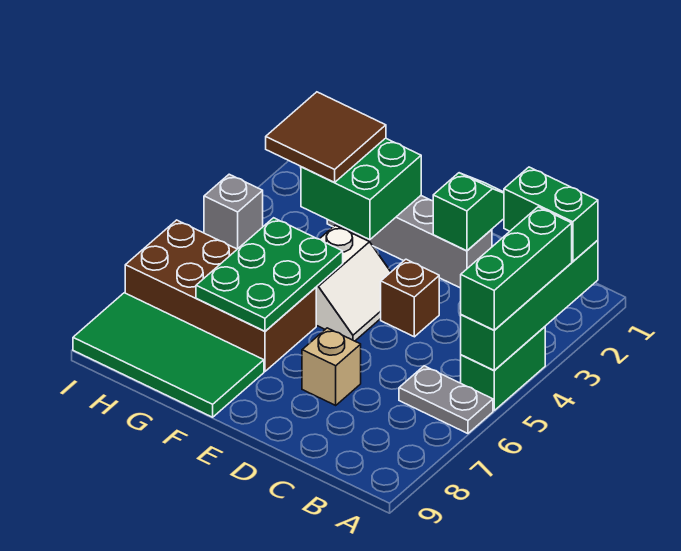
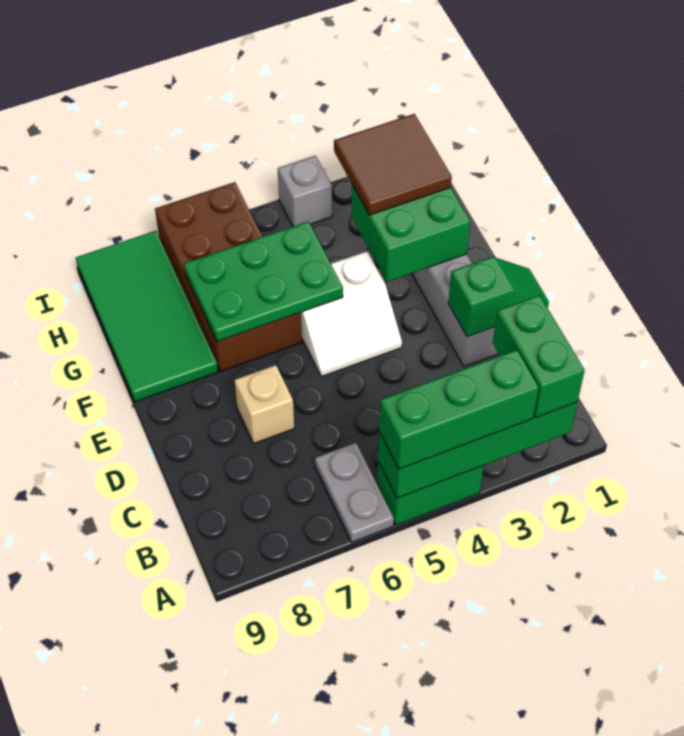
brown 1x1 brick [381,259,439,337] -> none

